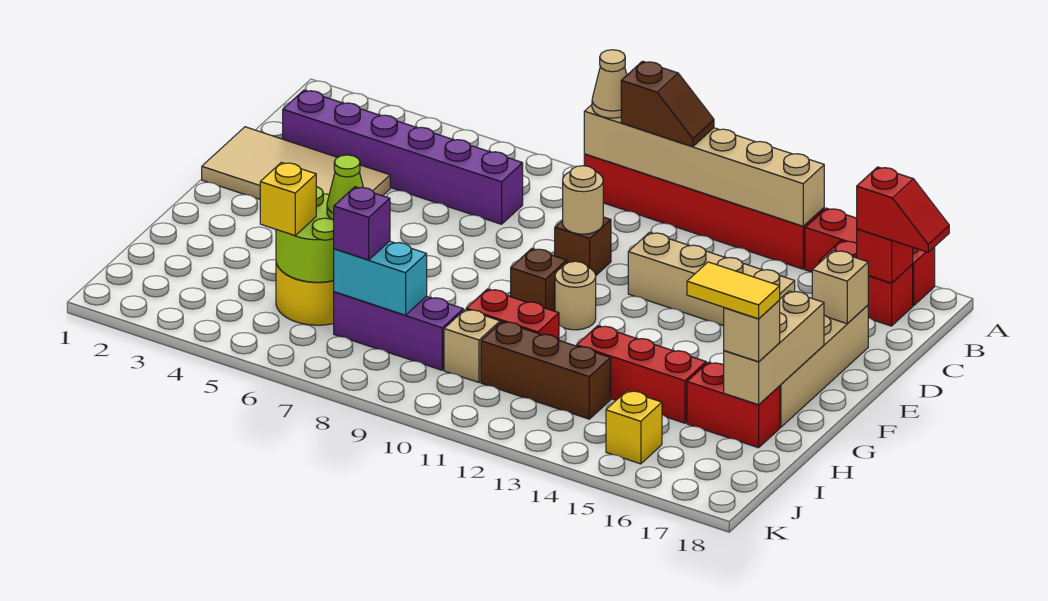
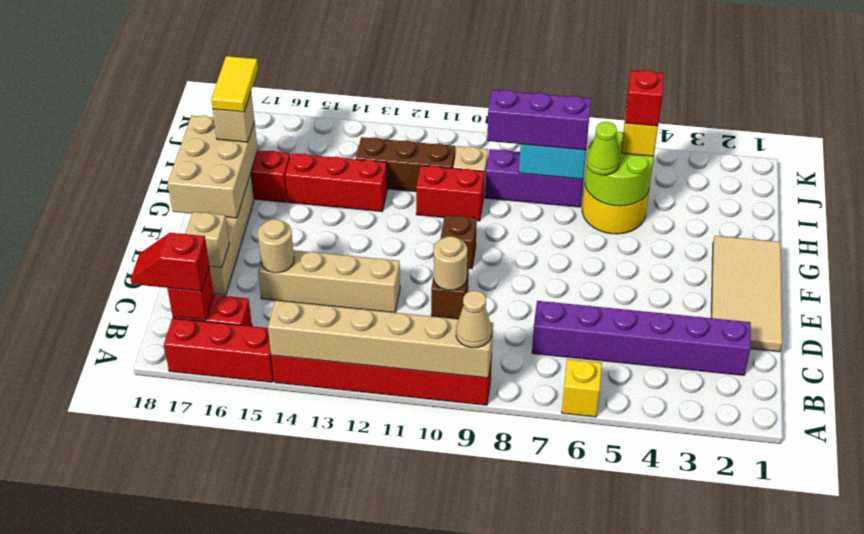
brown 1x2 slope [621,61,714,147] -> none
tan 2x4 tile [202,127,390,199] -> tan 2x4 tile turned to [711,236,782,352]
tan 1x1 round brick [555,261,596,330] -> tan 1x1 round brick moved to [258,219,294,273]
tan 1x3 brick [724,291,824,405] -> tan 2x3 brick [168,115,258,218]
yellow 1x2 tile [687,262,780,319] -> yellow 1x2 tile turned to [211,56,258,112]
none -> red 1x1 brick [625,70,664,126]
purple 1x1 brick [334,187,390,260] -> purple 1x3 brick [487,90,591,150]
yellow 1x1 brick [606,391,662,464] -> yellow 1x1 brick moved to [562,359,602,417]

